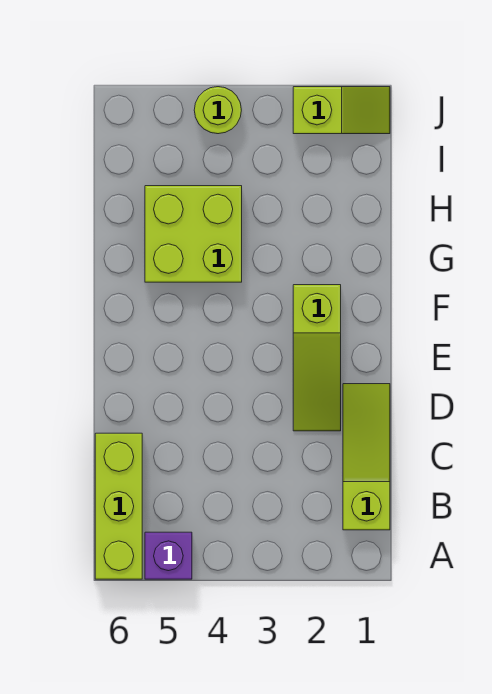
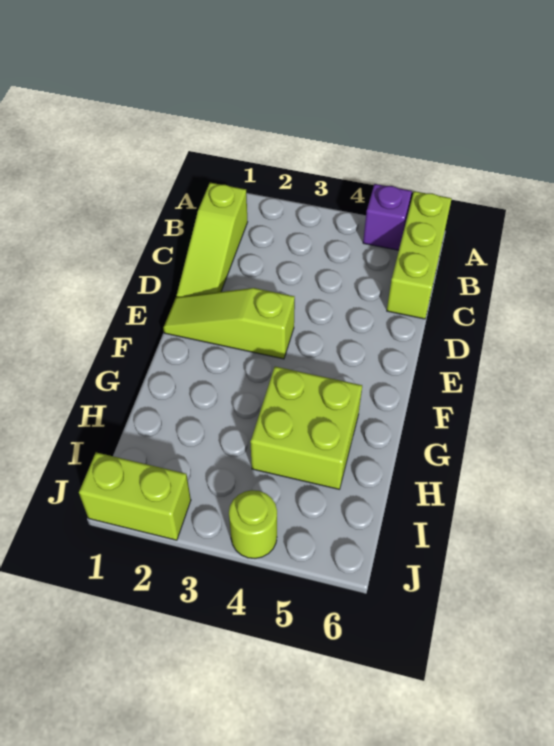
lime 1x3 slope [293,285,341,431] -> lime 1x3 slope turned to [163,288,295,359]
lime 1x2 slope [293,87,390,134] -> lime 1x2 brick [79,452,191,540]

